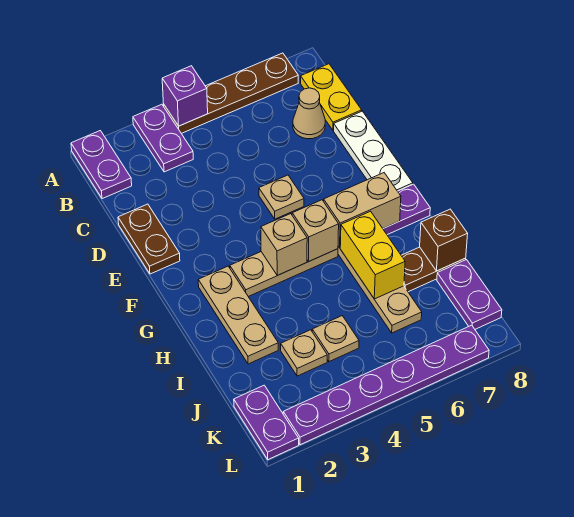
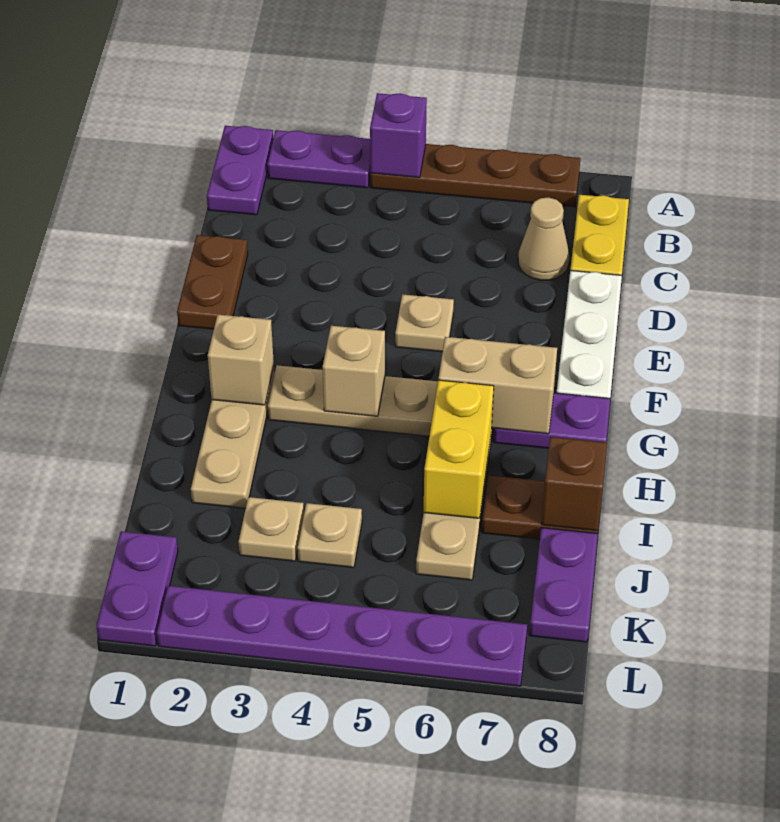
purple 1x2 plate [133,104,193,172] -> purple 1x2 plate turned to [267,130,371,188]
tan 1x1 brick [292,200,339,262] -> tan 1x1 brick moved to [208,315,274,405]

